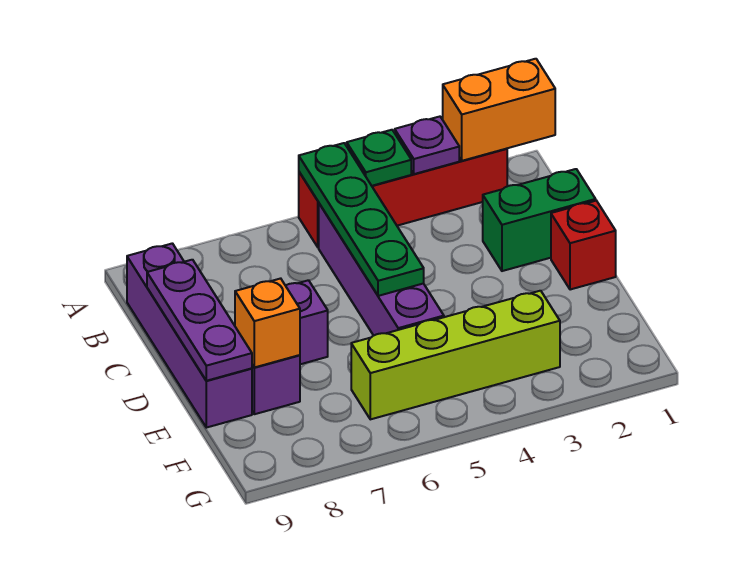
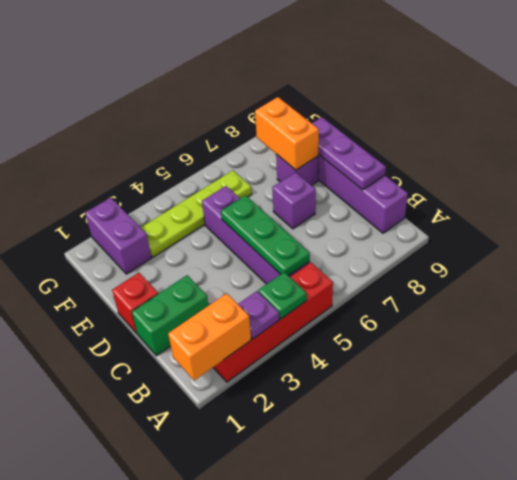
green 1x4 plate [299,143,424,296] -> green 1x3 plate [221,195,310,276]
orange 1x1 brick [235,278,300,367] -> orange 1x2 brick [255,97,319,170]
none -> purple 1x2 brick [85,198,152,274]
lime 1x4 brick [351,291,560,419] -> lime 1x4 plate [141,171,252,257]

